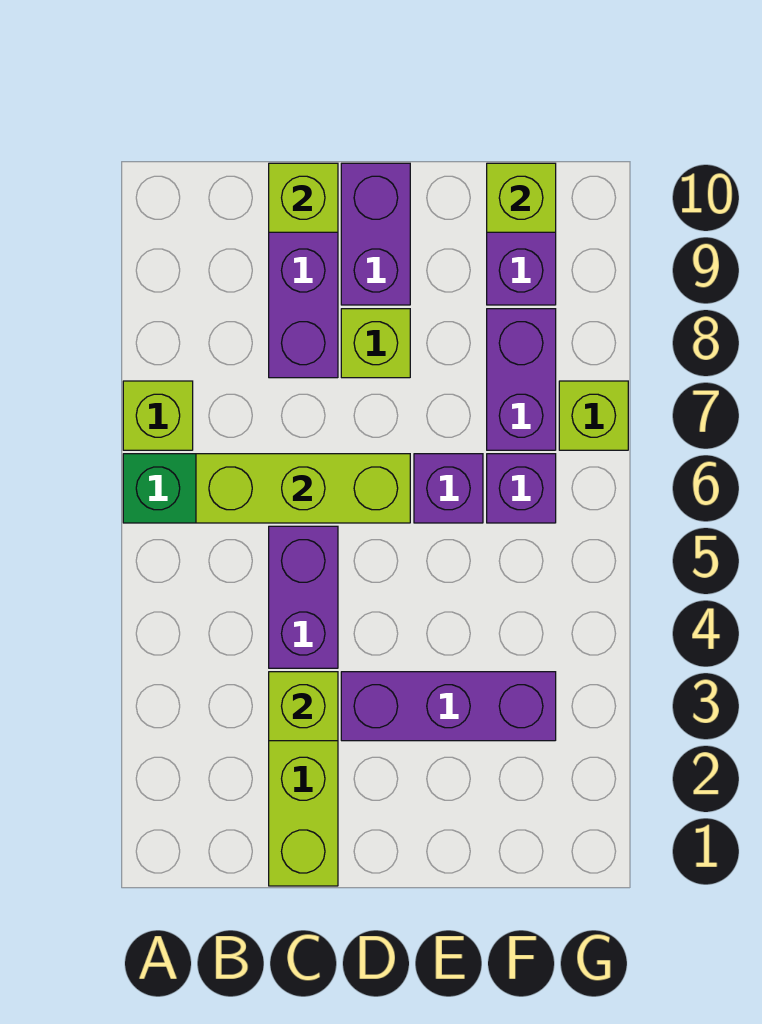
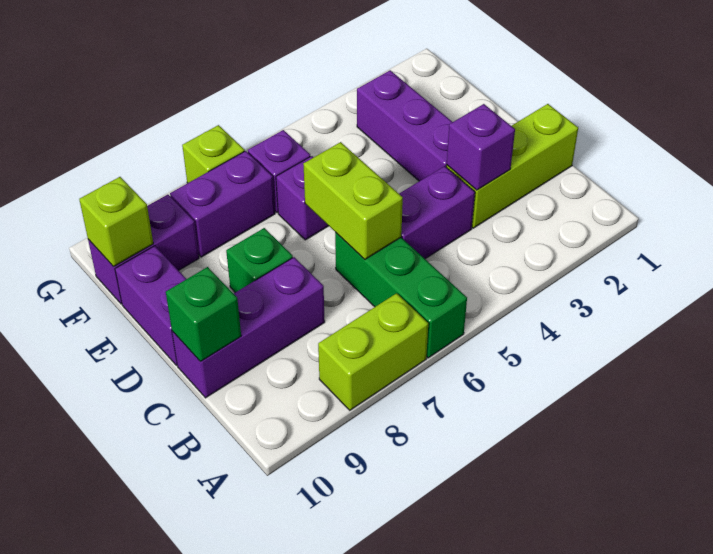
lime 1x1 brick [123,381,193,450] -> lime 1x2 brick [318,293,428,410]
lime 1x3 brick [196,454,410,523] -> lime 1x2 brick [303,142,403,259]
lime 1x1 brick [269,672,338,741] -> purple 1x1 brick [447,104,515,190]
lime 1x1 brick [269,163,338,232] -> green 1x1 brick [166,267,241,361]
lime 1x1 brick [341,309,410,378] -> green 1x1 brick [226,228,293,292]
purple 1x2 brick [341,163,410,305] -> purple 1x2 brick turned to [115,246,186,365]

